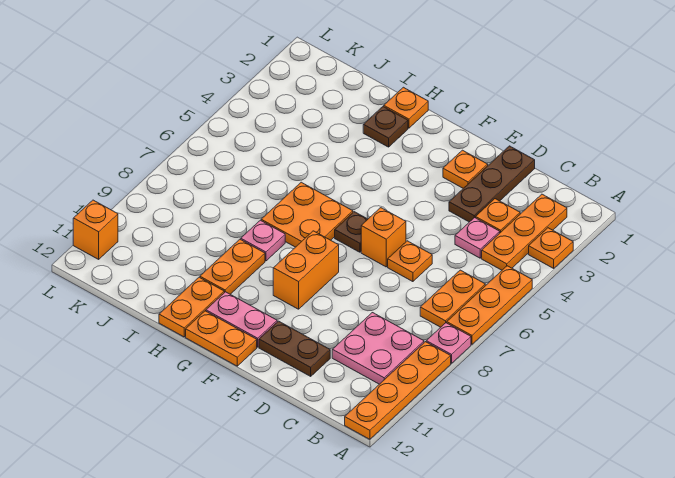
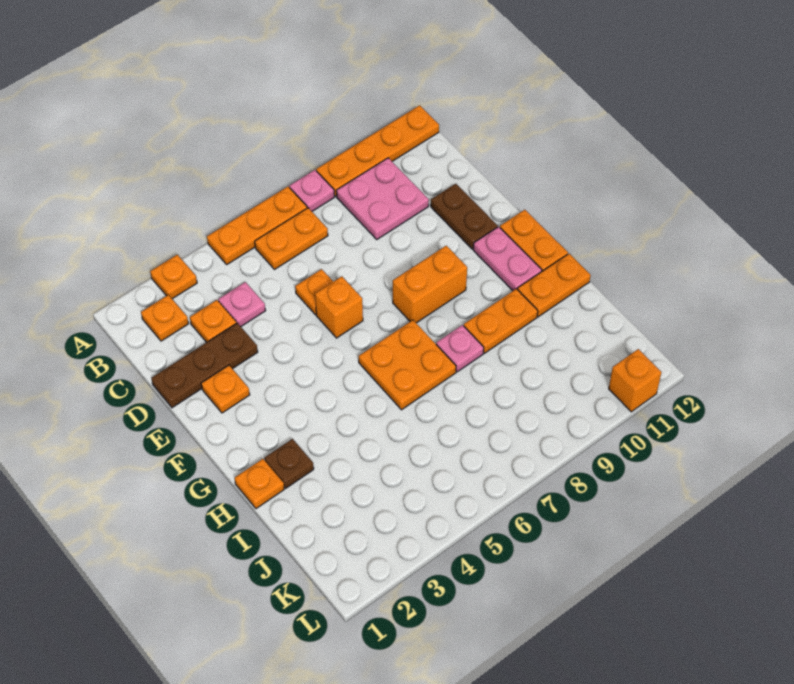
orange 1x3 plate [482,194,567,270] -> orange 1x1 plate [141,295,188,341]
brown 1x1 plate [335,212,368,252] -> none

